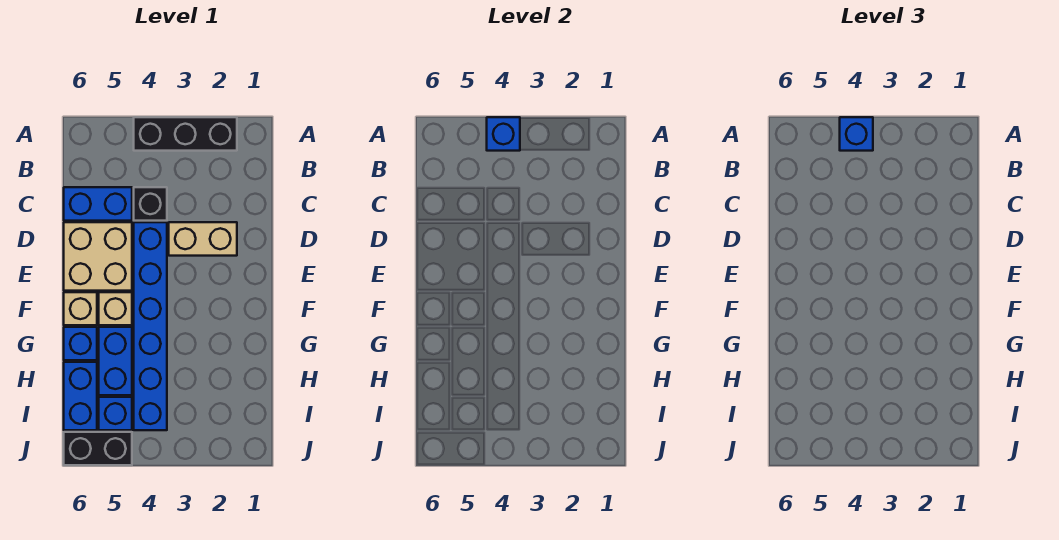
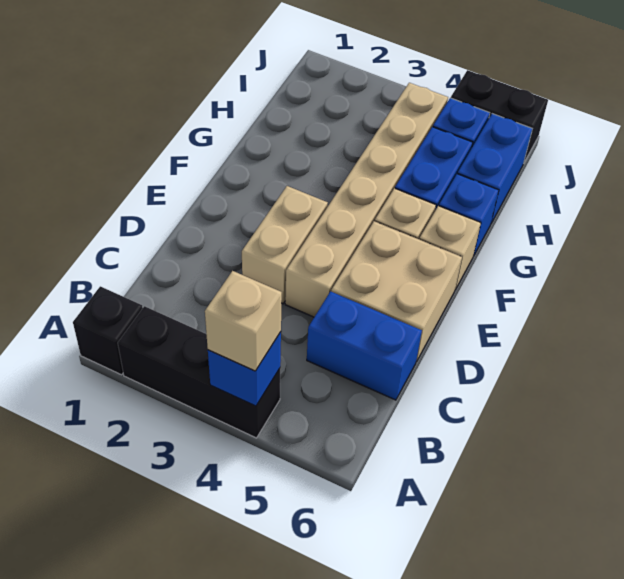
blue 1x1 brick [840,117,873,151] -> tan 1x1 brick [205,271,282,371]
black 1x1 brick [134,187,167,221] -> black 1x1 brick moved to [73,286,143,375]
tan 1x2 brick [169,222,237,256] -> tan 1x2 brick turned to [242,186,328,304]
blue 1x6 brick [134,222,167,430] -> tan 1x6 brick [285,83,448,317]

